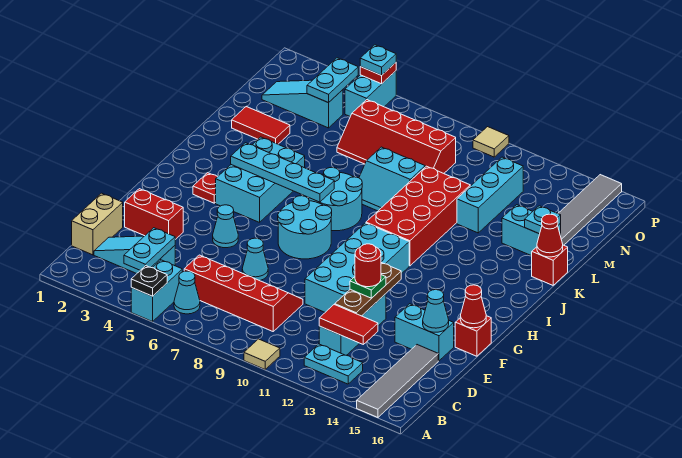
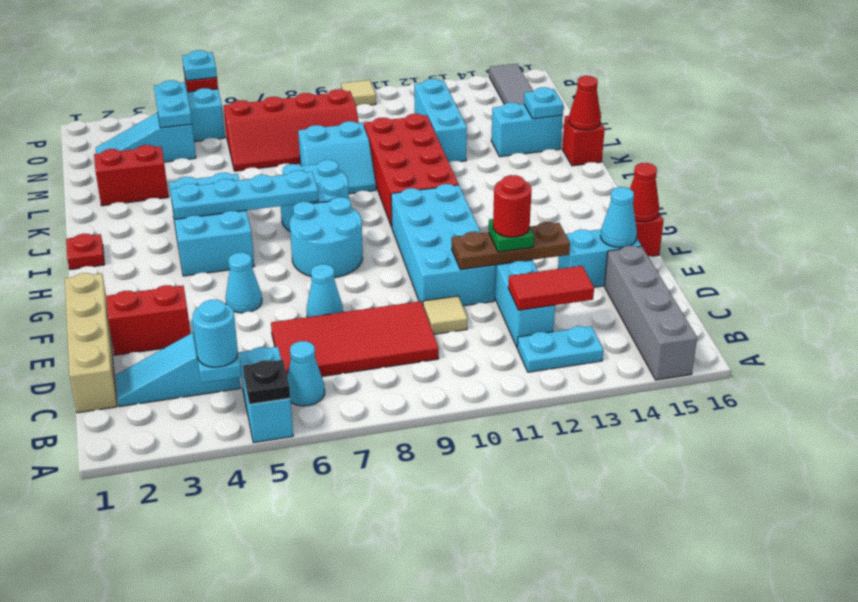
tan 1x1 tile [244,339,280,369] -> tan 1x1 tile moved to [423,296,467,334]
grey 1x4 tile [357,345,438,417] -> grey 1x4 brick [604,246,697,380]
none -> cyan 1x1 round brick [193,300,238,367]
tan 1x2 brick [72,193,123,255] -> tan 1x4 brick [65,273,117,413]
red 2x4 slope [184,255,303,331] -> red 2x4 tile [271,301,439,376]
brown 1x3 plate [335,263,401,316] -> brown 1x3 plate turned to [452,222,570,270]
red 1x1 plate [193,173,217,203] -> red 1x1 plate moved to [66,234,105,270]
red 1x2 tile [232,106,290,144] -> red 1x2 brick [94,145,169,206]

